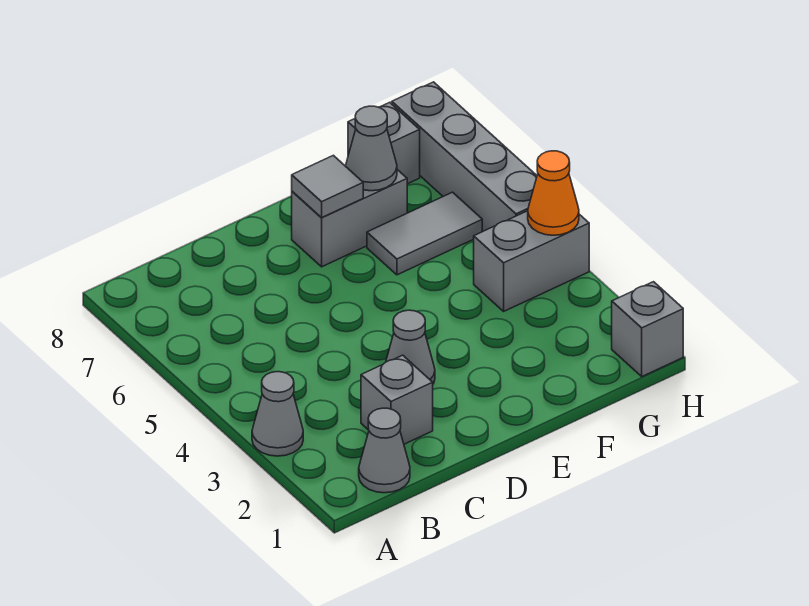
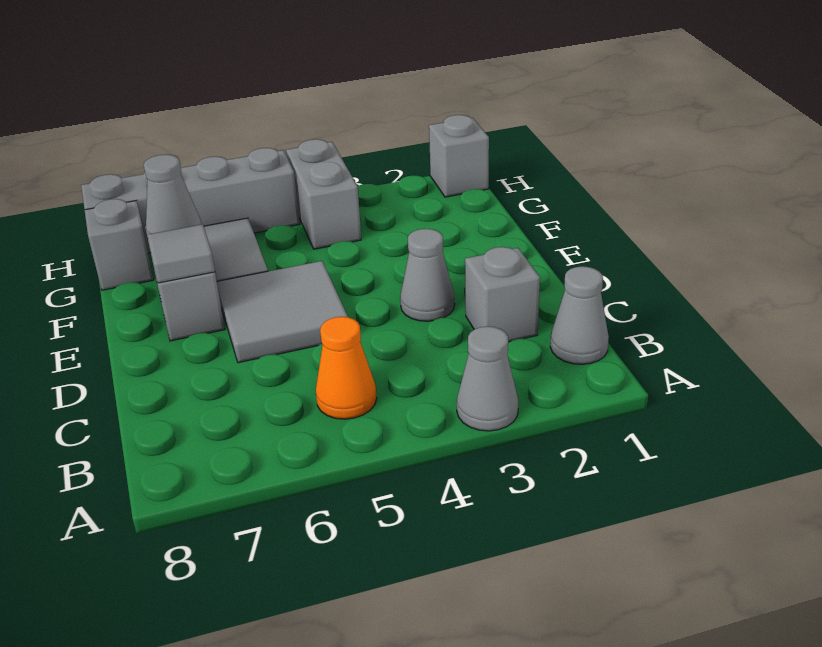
none -> grey 2x2 tile [217,261,348,363]
orange 1x1 cone [528,151,579,235] -> orange 1x1 cone moved to [316,317,377,419]

